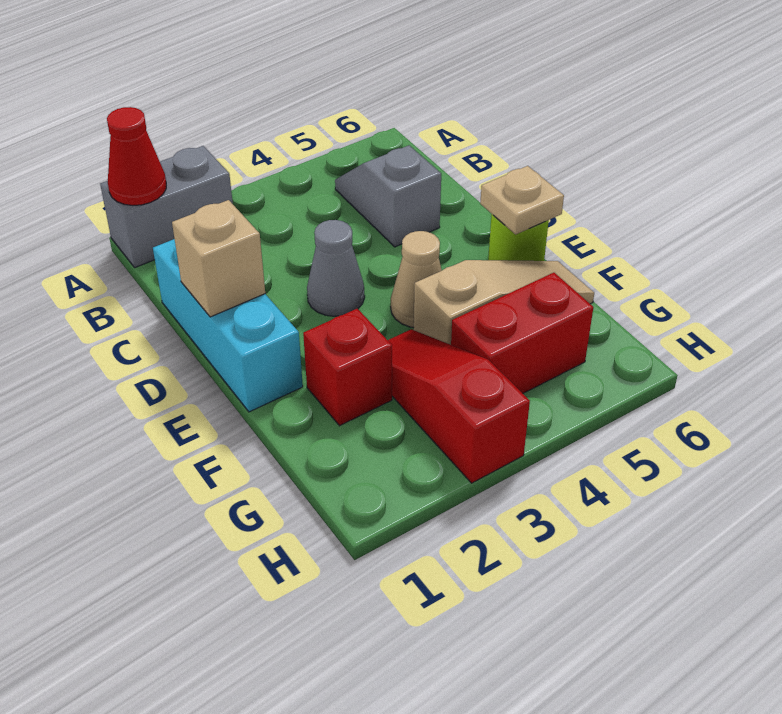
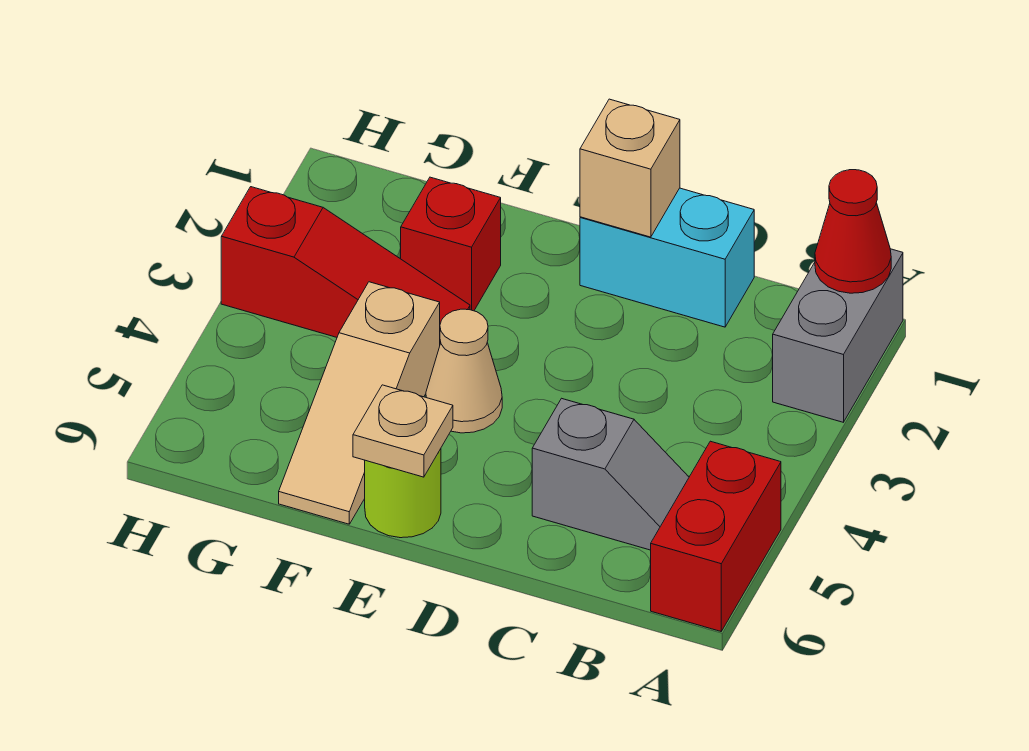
cyan 1x3 brick [153,239,303,412] -> cyan 1x2 brick [580,188,754,327]
grey 1x1 cone [307,220,365,316] -> none
red 1x2 brick [451,273,593,393] -> red 1x2 brick moved to [651,441,781,631]

